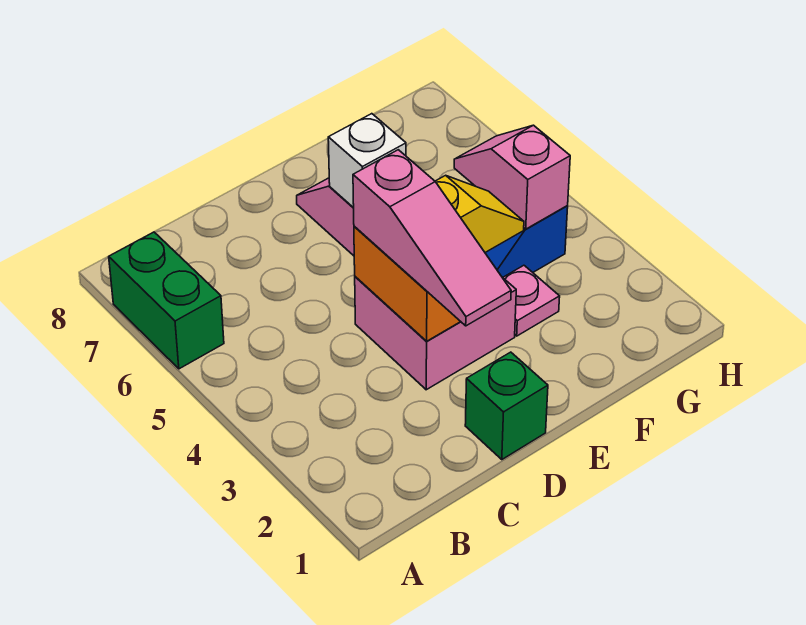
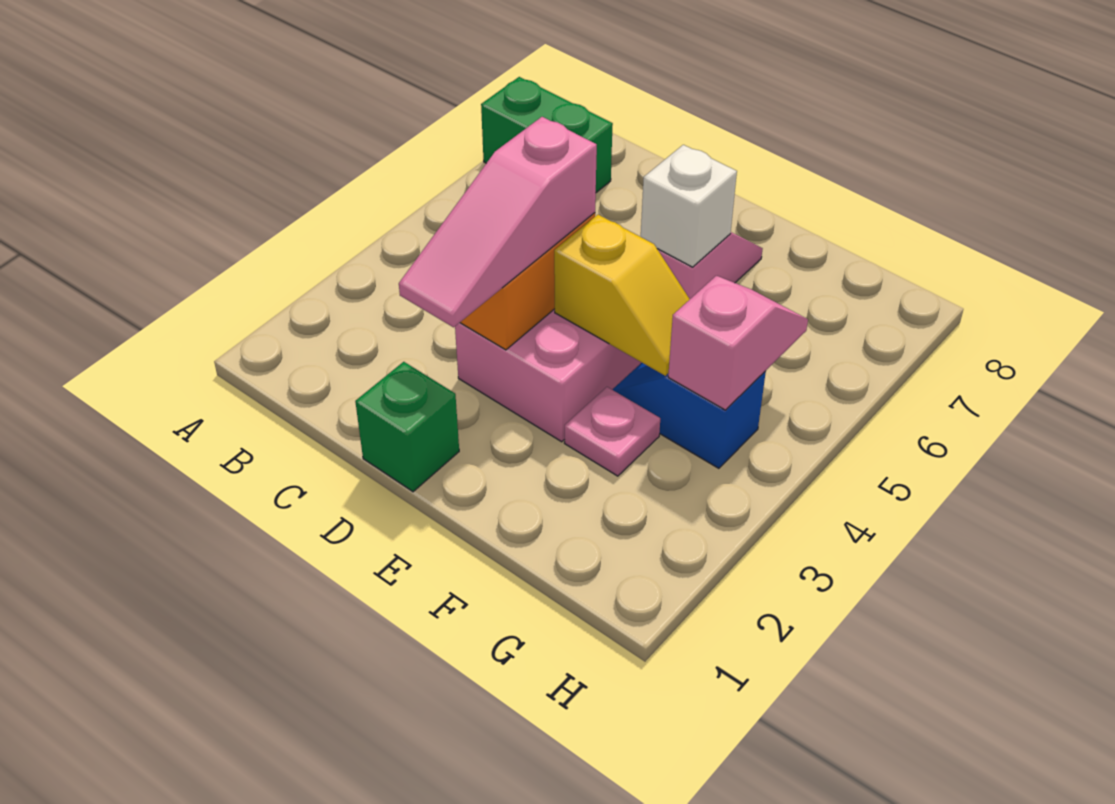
green 1x2 brick [109,232,224,369] -> green 1x2 brick turned to [481,77,613,193]

